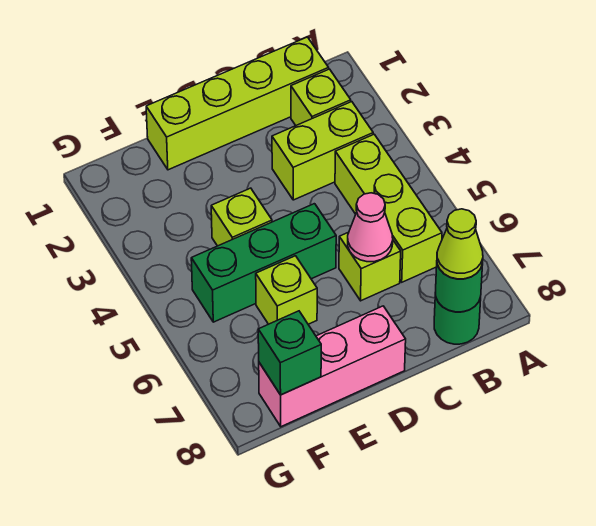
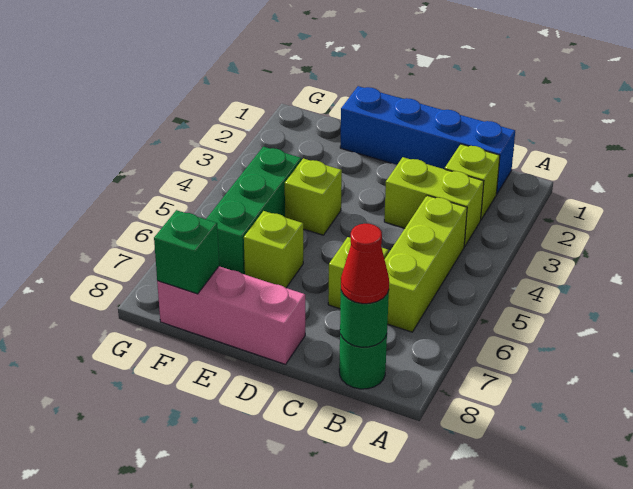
lime 1x4 brick [146,37,329,170] -> blue 1x4 brick [340,86,515,194]
lime 1x1 cone [437,209,483,279] -> red 1x1 cone [341,224,389,304]
pink 1x1 cone [348,193,393,262] -> none
green 1x3 brick [191,204,336,322] -> green 1x3 brick turned to [206,147,301,274]

